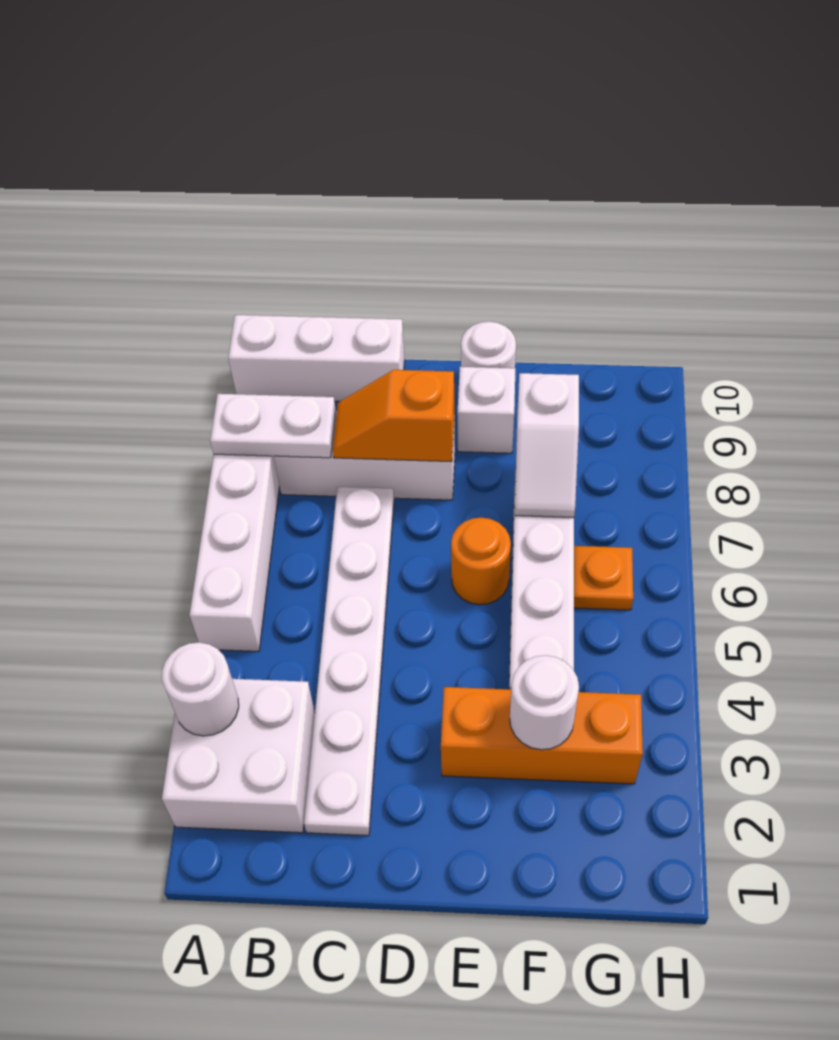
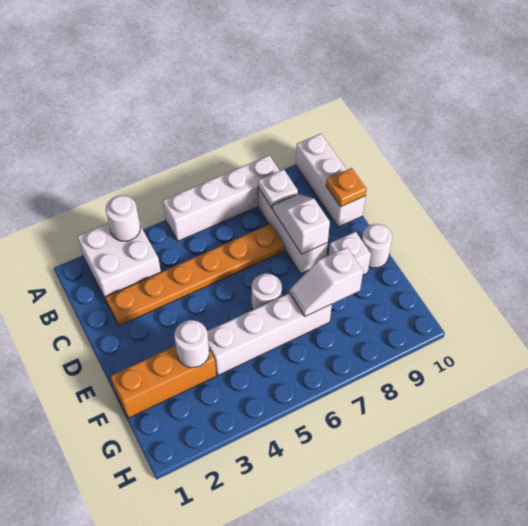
white 1x2 plate [210,394,336,458] -> white 1x1 plate [258,169,298,208]
white 1x6 plate [304,487,394,836] -> orange 1x6 plate [105,224,285,326]
orange 1x2 slope [333,370,454,462] -> white 1x2 slope [272,194,330,254]
orange 1x3 brick [441,687,643,784] -> orange 1x3 brick turned to [110,346,216,418]
orange 1x1 round brick [451,518,511,605] -> white 1x1 round brick [251,274,282,310]
orange 1x1 plate [574,546,633,610] -> orange 1x1 plate moved to [326,168,367,207]

